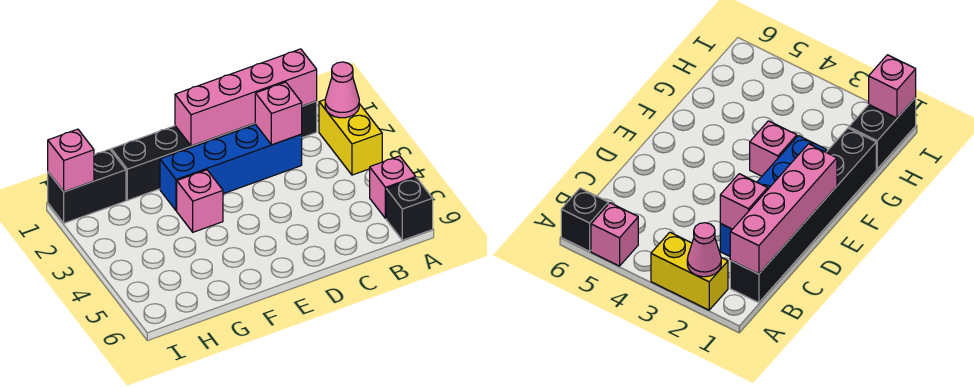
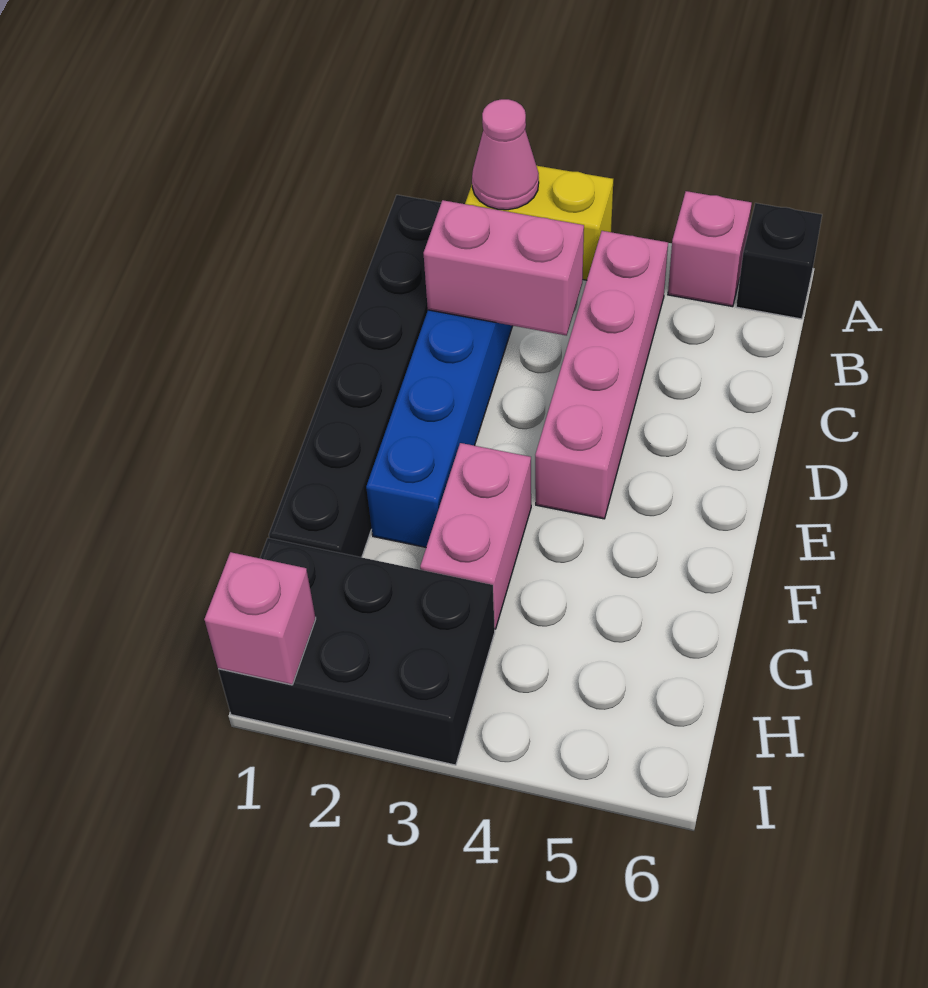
pink 1x4 brick [175,49,317,146] -> pink 1x4 brick moved to [535,231,668,519]
pink 1x1 brick [255,82,302,145] -> pink 1x2 brick [424,200,584,336]
pink 1x1 brick [177,170,223,232] -> pink 1x2 brick [420,443,531,629]
black 1x2 brick [48,149,126,223] -> black 2x3 brick [218,538,495,765]

